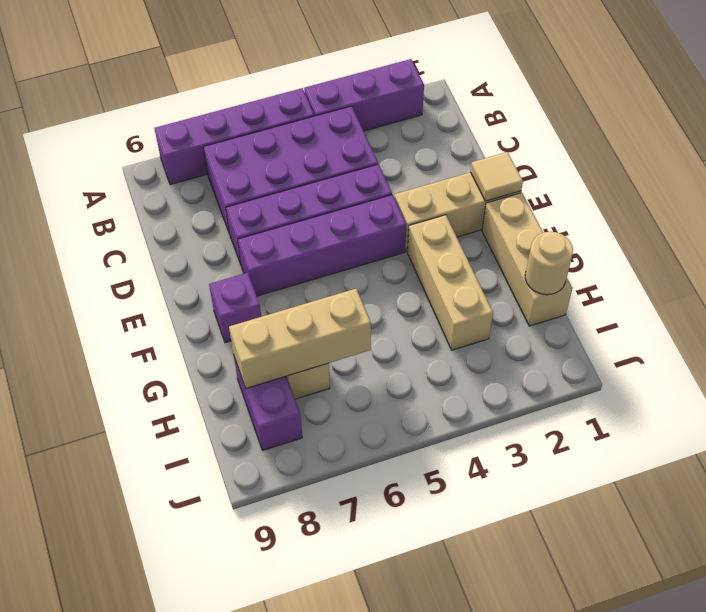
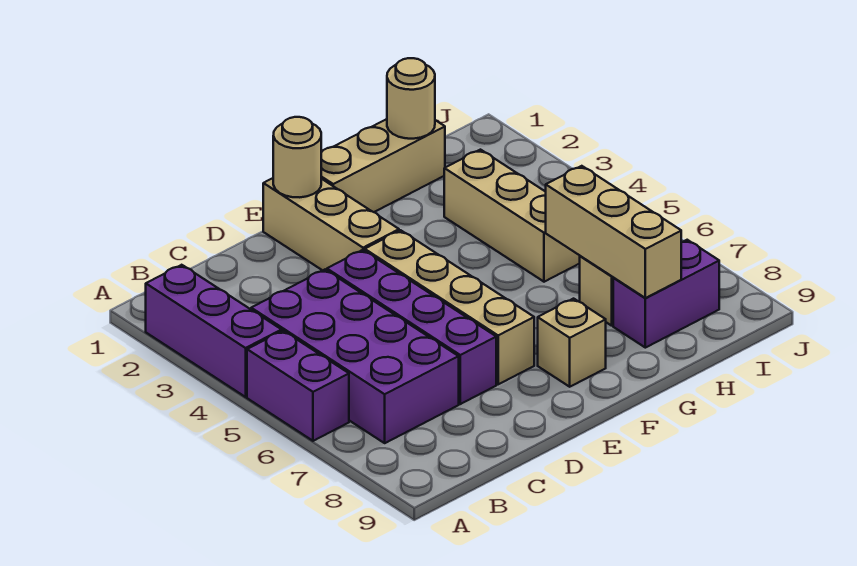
purple 1x4 brick [154,88,314,185] -> purple 1x2 brick [247,331,349,441]
tan 1x1 tile [471,152,523,201] -> tan 1x1 round brick [273,117,321,197]
purple 1x4 brick [238,195,406,296] -> tan 1x4 brick [365,230,534,384]
tan 1x3 brick [408,215,493,350] -> tan 1x3 brick turned to [444,150,580,282]
purple 1x1 brick [209,273,261,343] -> tan 1x1 brick [538,299,606,387]

